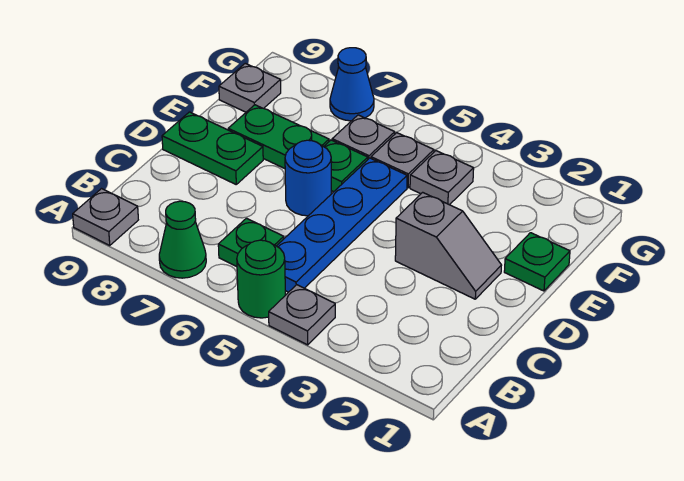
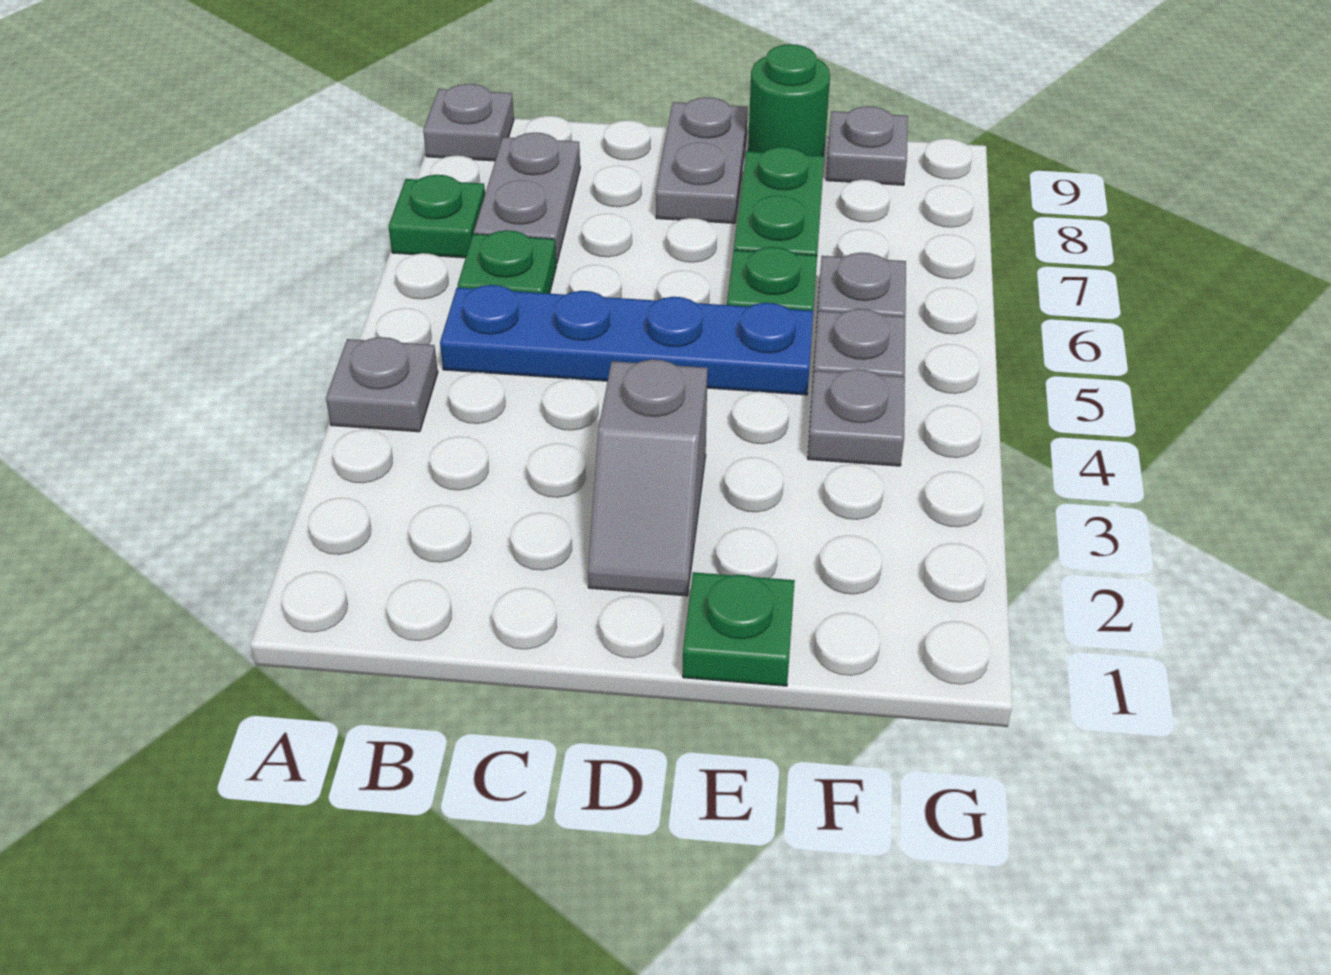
green 1x1 round brick [237,240,285,318] -> green 1x1 round brick moved to [748,44,830,156]
green 1x1 cone [159,201,206,278] -> green 1x1 plate [388,175,485,258]
none -> grey 1x2 plate [474,133,580,264]
blue 1x1 round brick [285,140,331,216] -> none
green 1x2 plate [162,112,263,184] -> grey 1x2 plate [656,97,748,223]
blue 1x1 cone [330,48,374,121] -> none

